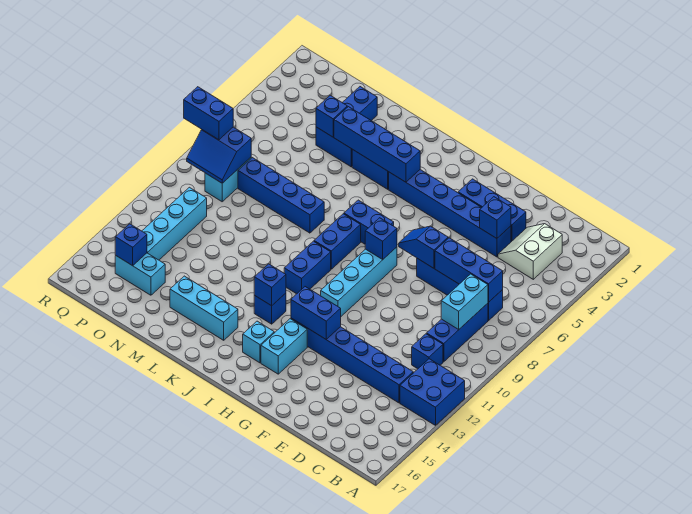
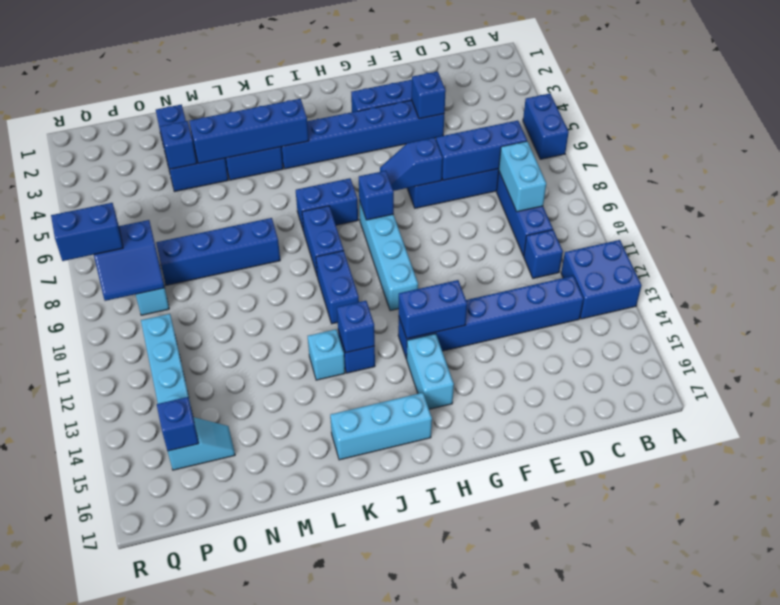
none -> blue 1x2 brick [523,94,569,159]
white 2x2 slope [498,224,562,279] -> none
cyan 1x1 brick [243,321,274,363] -> cyan 1x1 brick moved to [308,329,345,380]
cyan 1x3 brick [170,276,238,340] -> cyan 1x3 brick moved to [330,393,432,460]
cyan 1x2 brick [115,253,165,295] -> cyan 1x2 slope [168,417,235,470]

